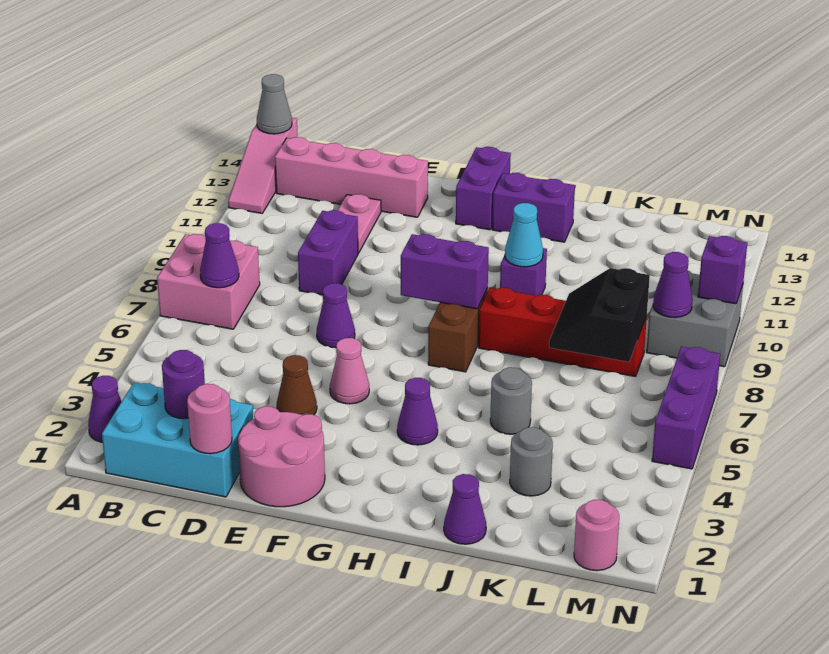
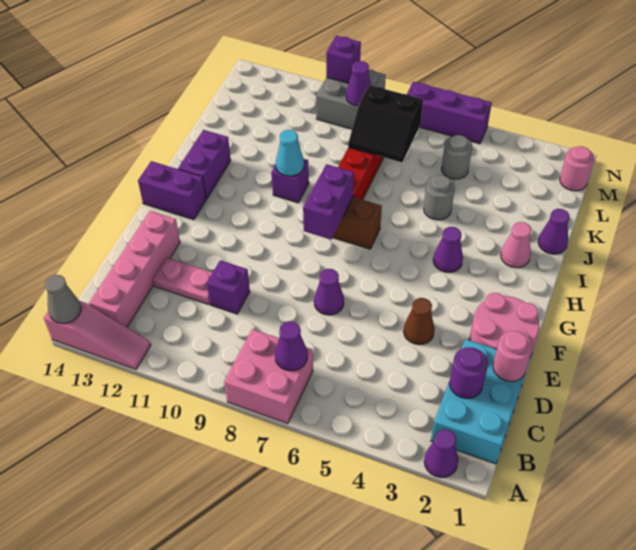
purple 1x2 brick [298,210,358,295] -> purple 1x1 brick [207,260,250,314]
pink 1x1 cone [330,338,369,404] -> pink 1x1 cone moved to [501,222,531,268]
grey 1x1 round brick [510,427,553,496] -> grey 1x1 round brick moved to [441,135,472,179]

